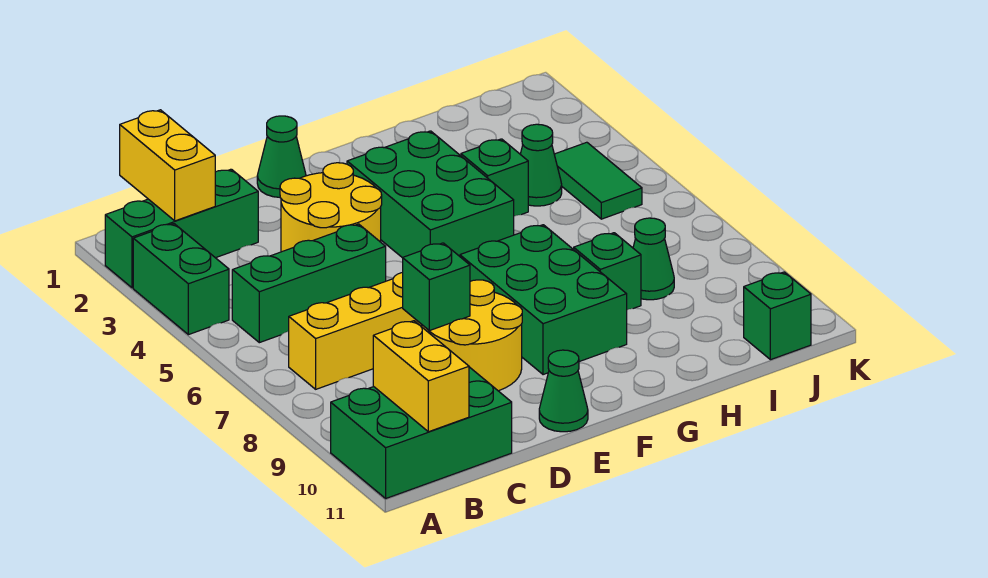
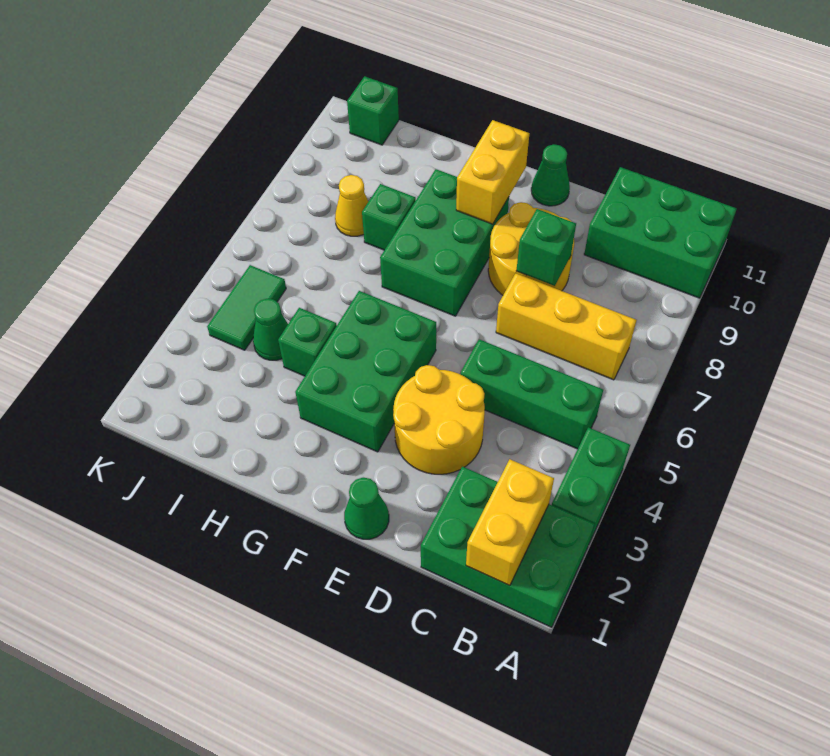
green 1x3 brick [105,169,258,288] -> green 2x3 brick [421,467,595,627]
yellow 1x2 brick [373,321,469,432] -> yellow 1x2 brick moved to [456,120,529,224]
green 1x1 cone [633,218,674,300] -> yellow 1x1 cone [335,175,368,236]

